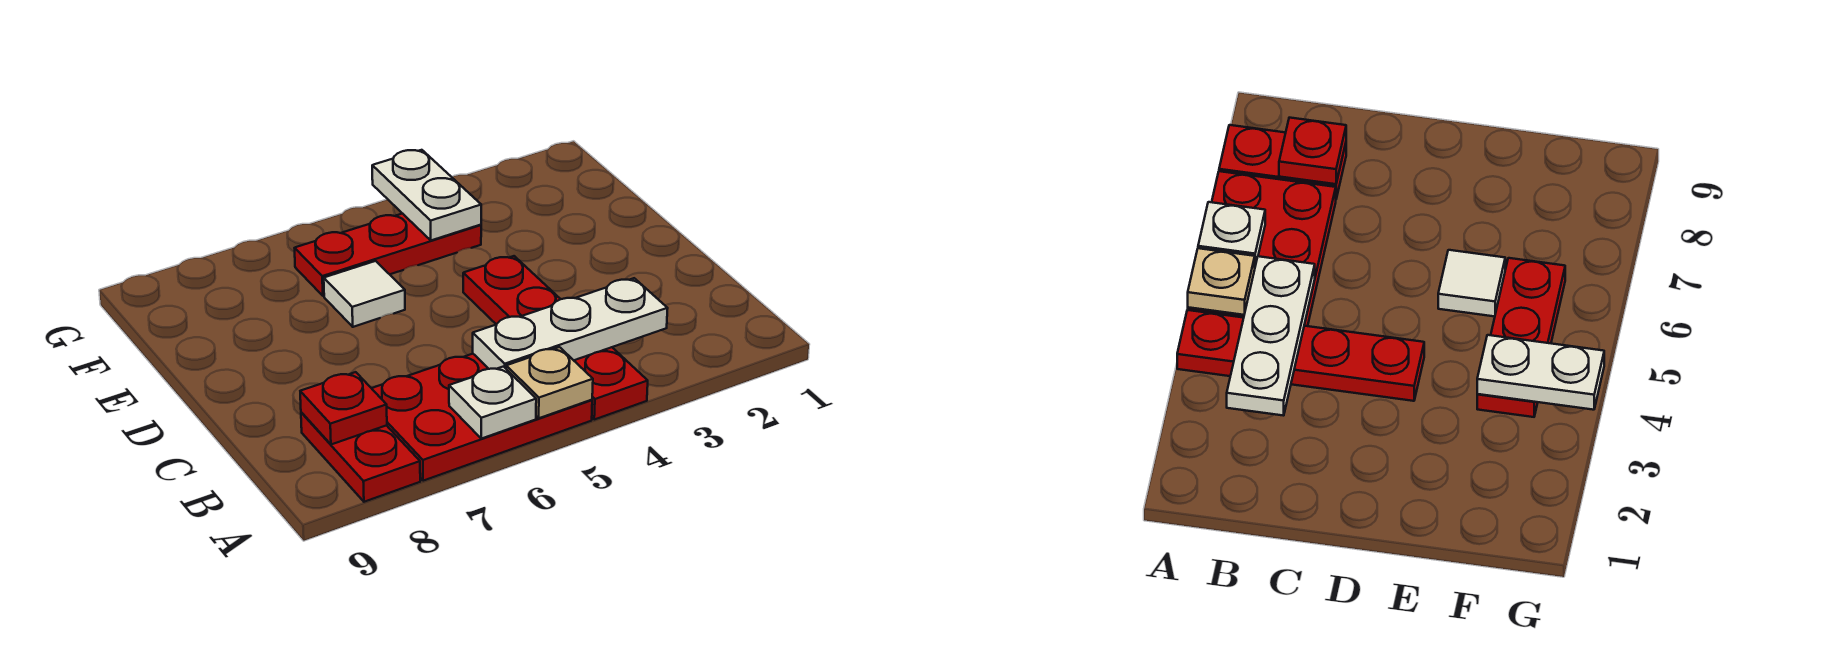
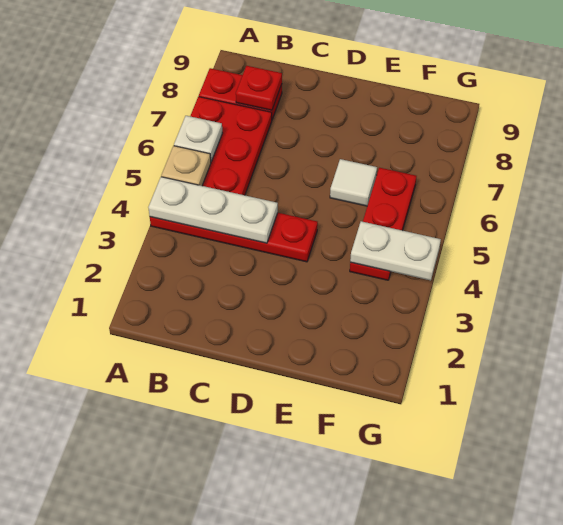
white 1x3 plate [473,278,668,369] -> white 1x3 plate turned to [148,177,278,243]

